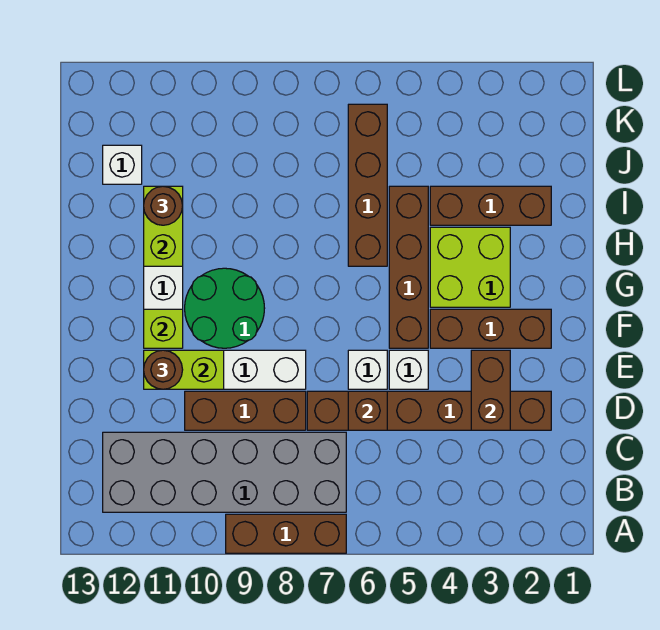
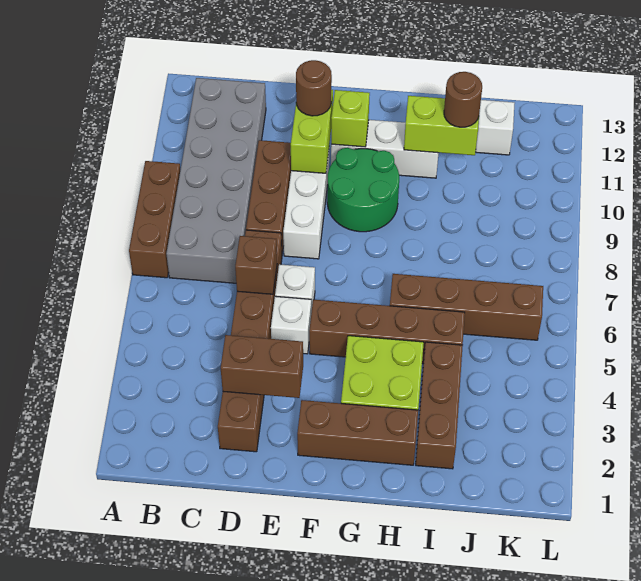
brown 1x3 brick [430,309,551,348] -> brown 1x3 brick turned to [297,400,418,465]

